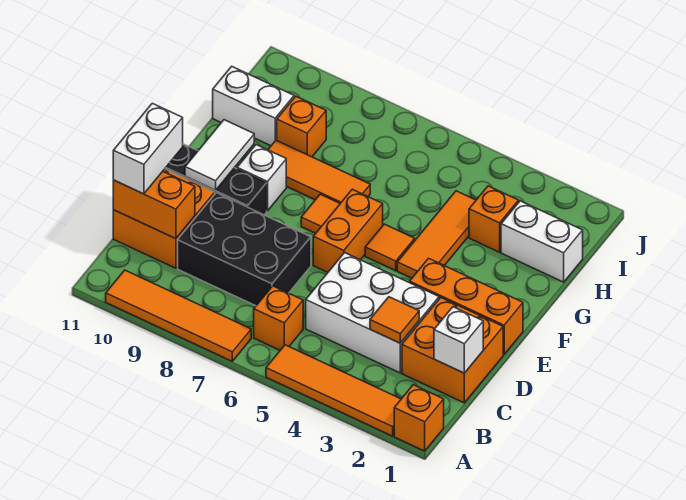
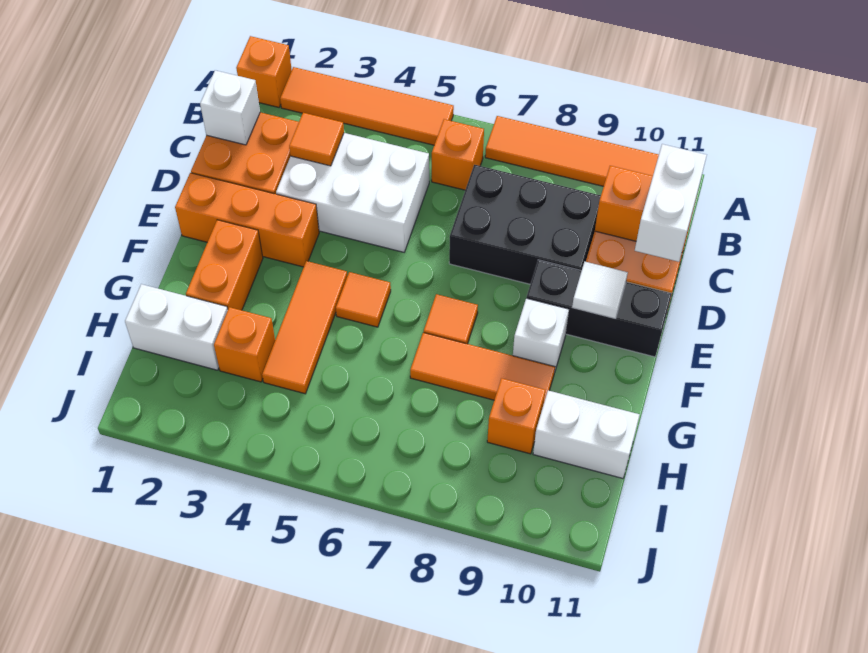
orange 1x2 brick [313,189,383,272] -> orange 1x2 brick moved to [186,220,263,310]
white 1x2 tile [185,120,254,190] -> white 1x1 tile [572,262,628,319]

